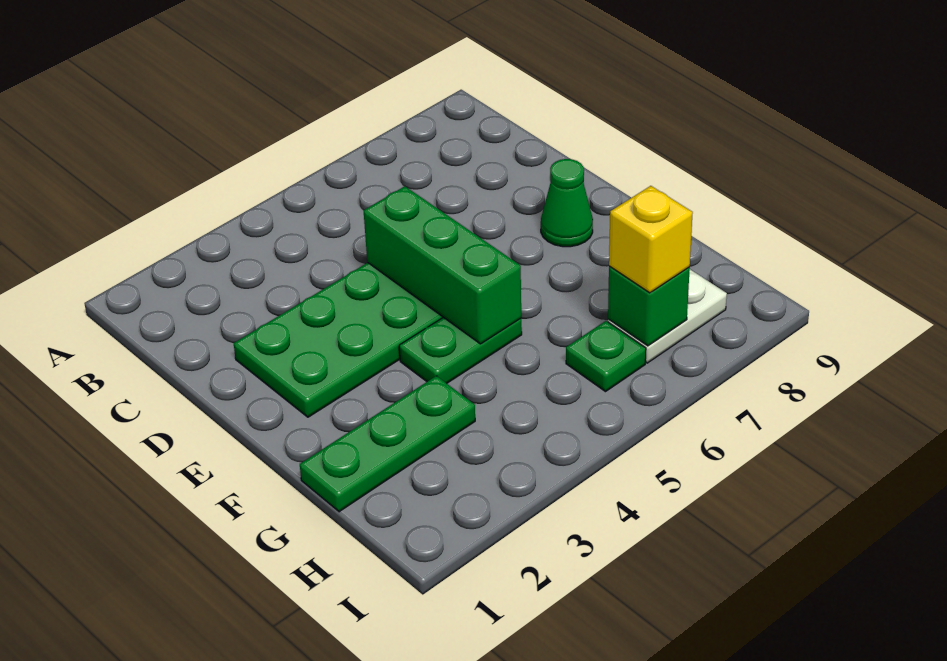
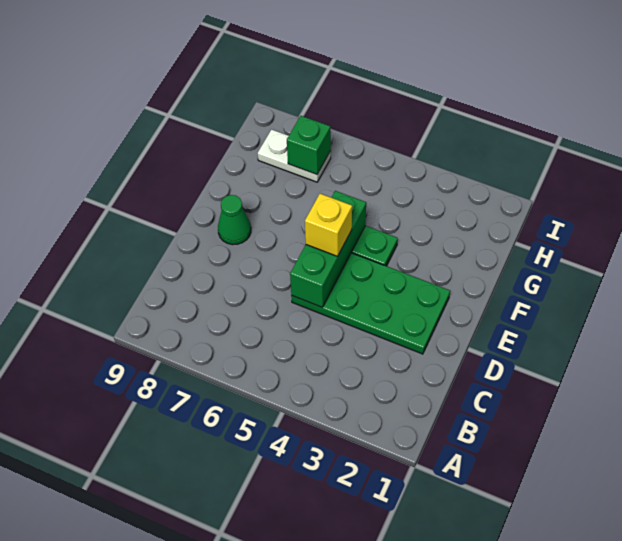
green 1x3 plate [300,376,475,512] -> none
green 1x1 plate [566,321,646,392] -> none
yellow 1x1 brick [609,186,693,293] -> yellow 1x1 brick moved to [305,194,352,256]

